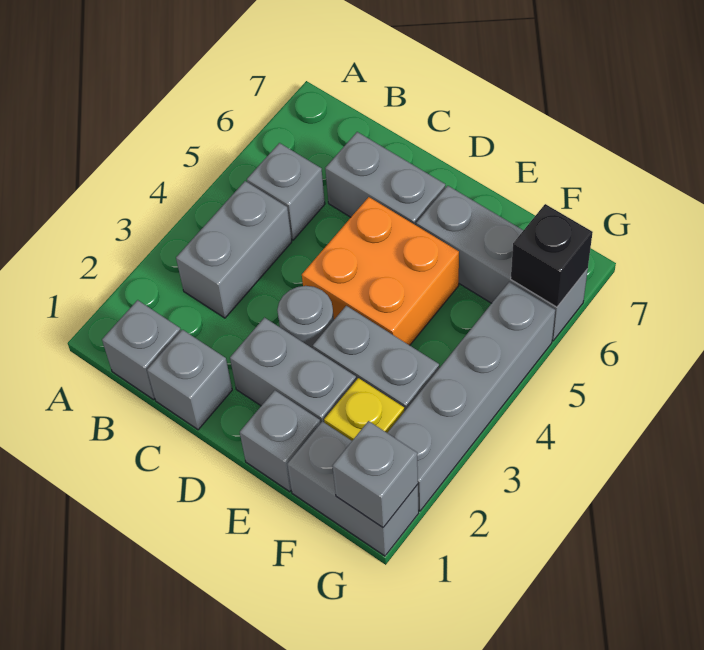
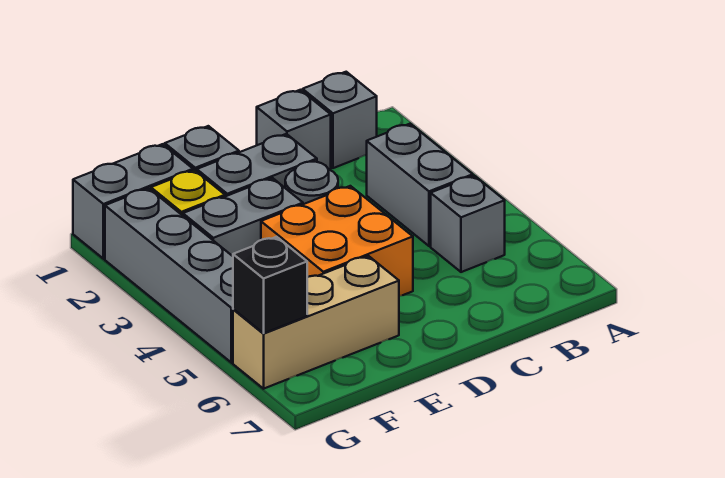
grey 1x2 brick [325,132,445,225] -> none
grey 1x3 brick [416,186,588,341] -> tan 1x3 brick [233,256,399,389]
grey 1x1 brick [332,421,418,527] -> none

